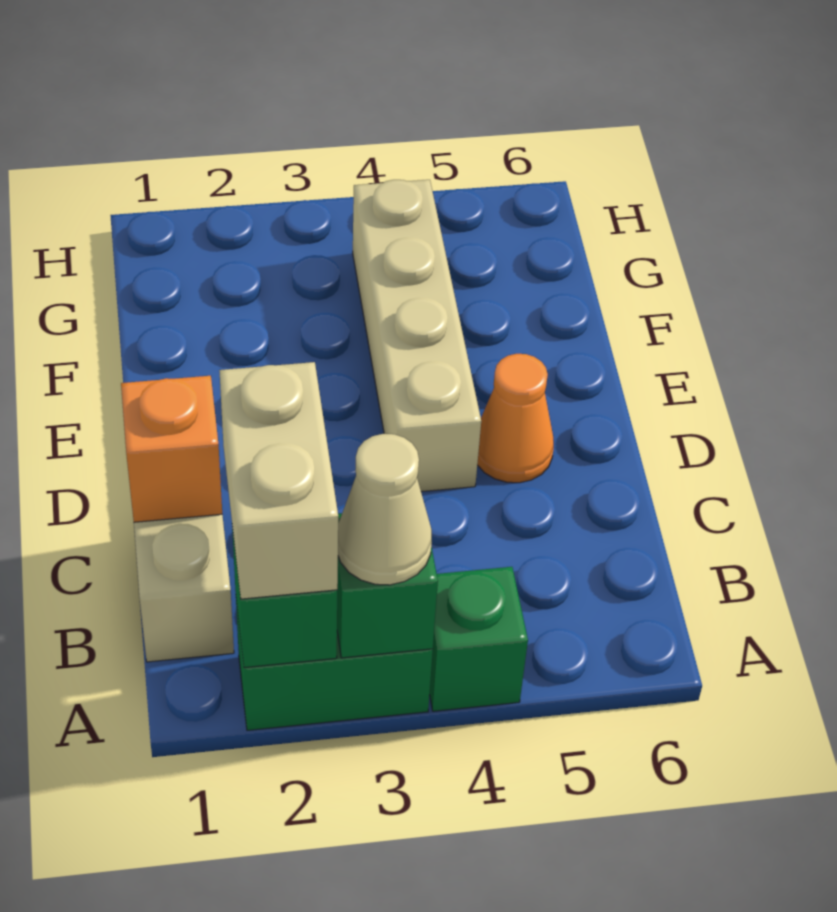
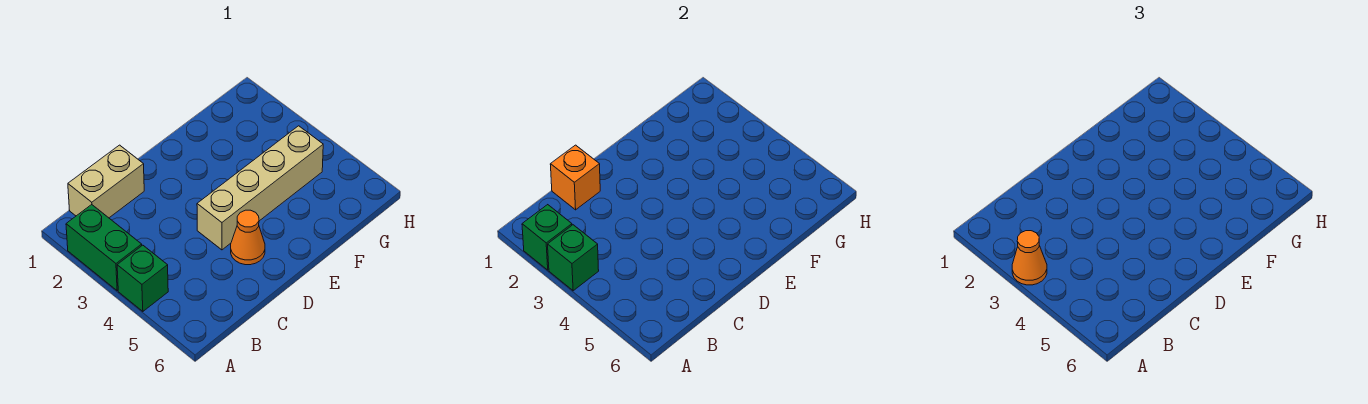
tan 1x2 brick [219,362,338,599] -> none
tan 1x1 cone [338,434,432,585] -> orange 1x1 cone [1012,231,1047,285]

